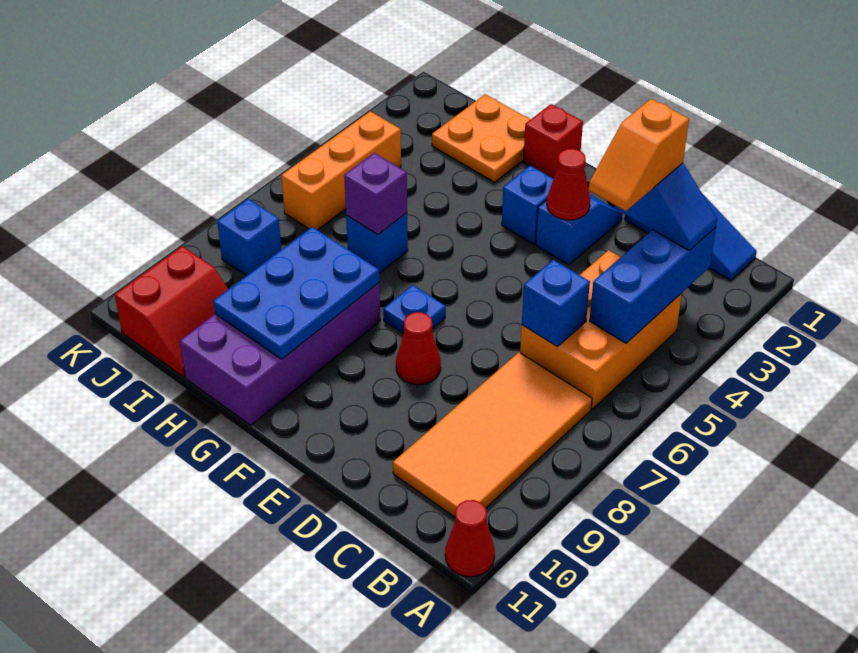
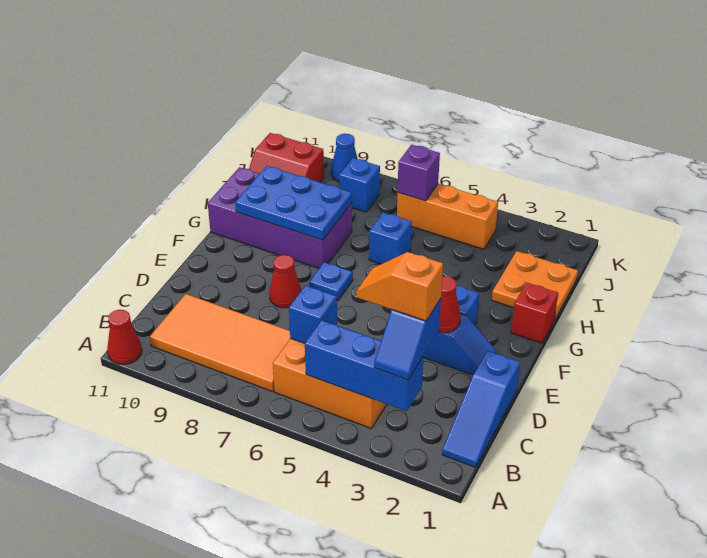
purple 1x1 brick [344,153,407,235] -> purple 1x1 brick moved to [398,145,440,201]
none -> blue 1x1 cone [331,134,358,181]

